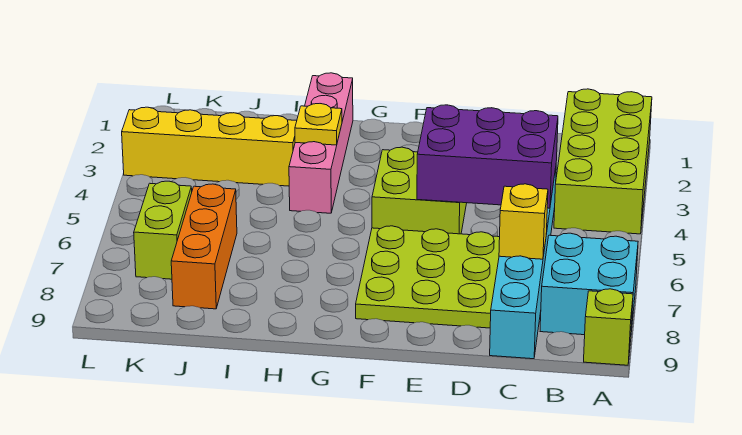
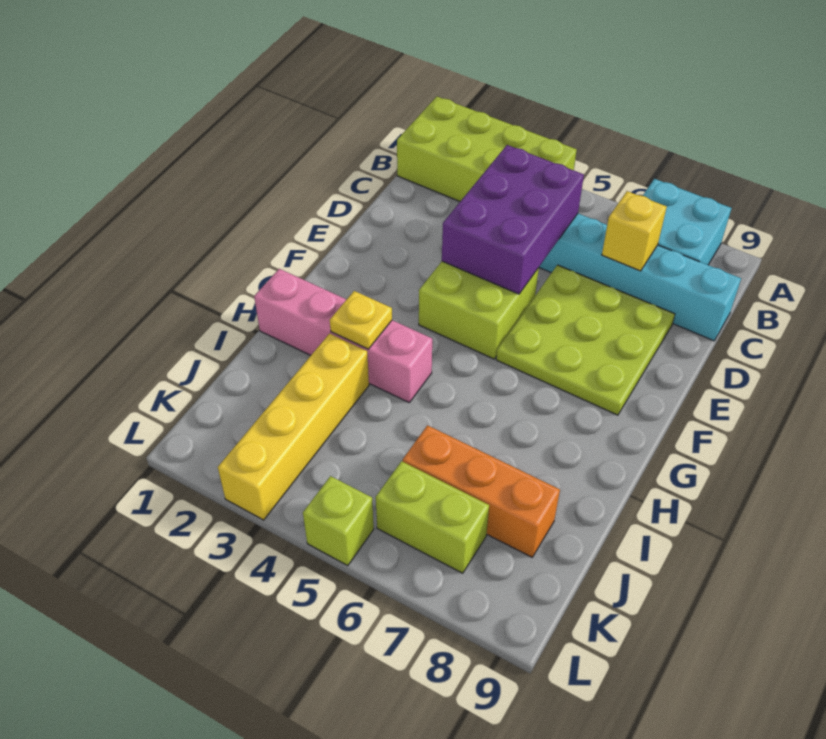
lime 1x1 brick [584,289,633,365] -> lime 1x1 brick moved to [303,476,374,566]

